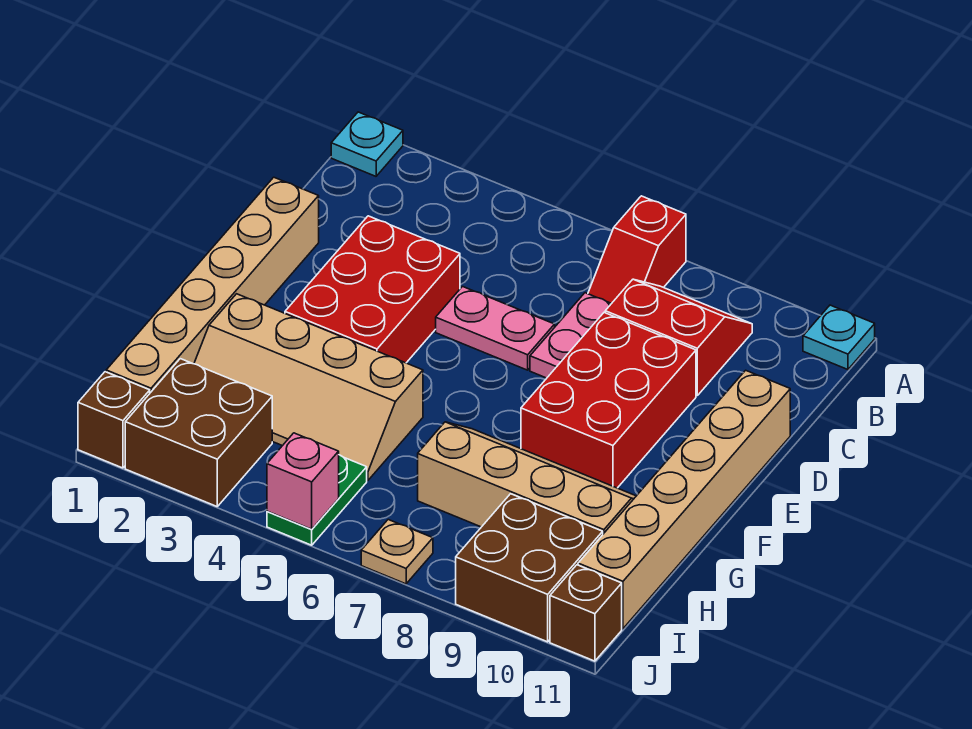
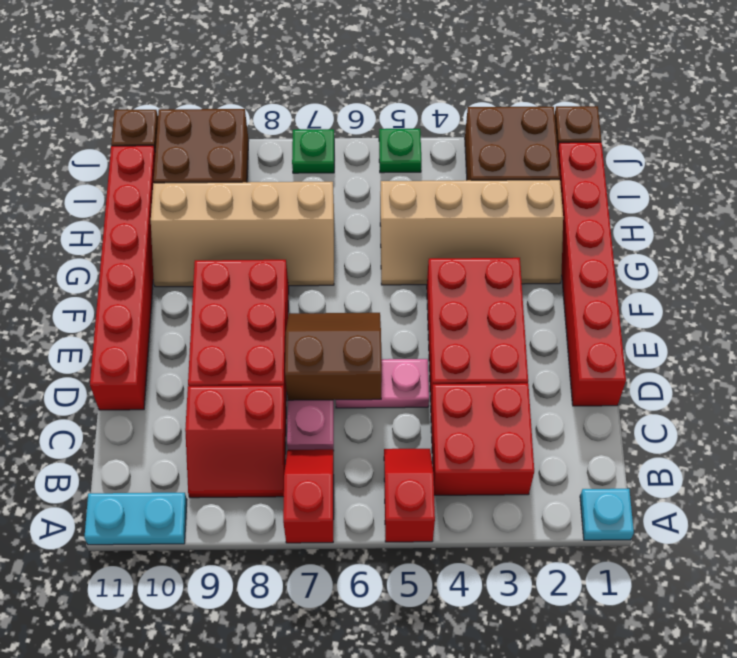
none -> red 1x2 slope [384,449,435,542]
cyan 1x1 plate [803,305,875,370] -> cyan 1x2 plate [84,493,187,545]
none -> red 2x2 brick [431,383,534,495]
tan 1x6 brick [106,177,319,393] -> red 1x6 brick [558,142,626,406]
none -> brown 2x2 slope [285,313,382,400]
tan 1x6 brick [578,370,790,629] -> red 1x6 brick [90,146,155,410]
tan 2x4 slope [194,294,423,480] -> tan 2x4 slope turned to [380,180,563,285]
green 1x2 plate [267,455,367,545] -> green 1x1 plate [379,129,421,173]
pink 1x1 brick [267,433,339,529] -> none
tan 1x1 plate [361,520,433,584] -> green 1x1 plate [292,129,334,173]

